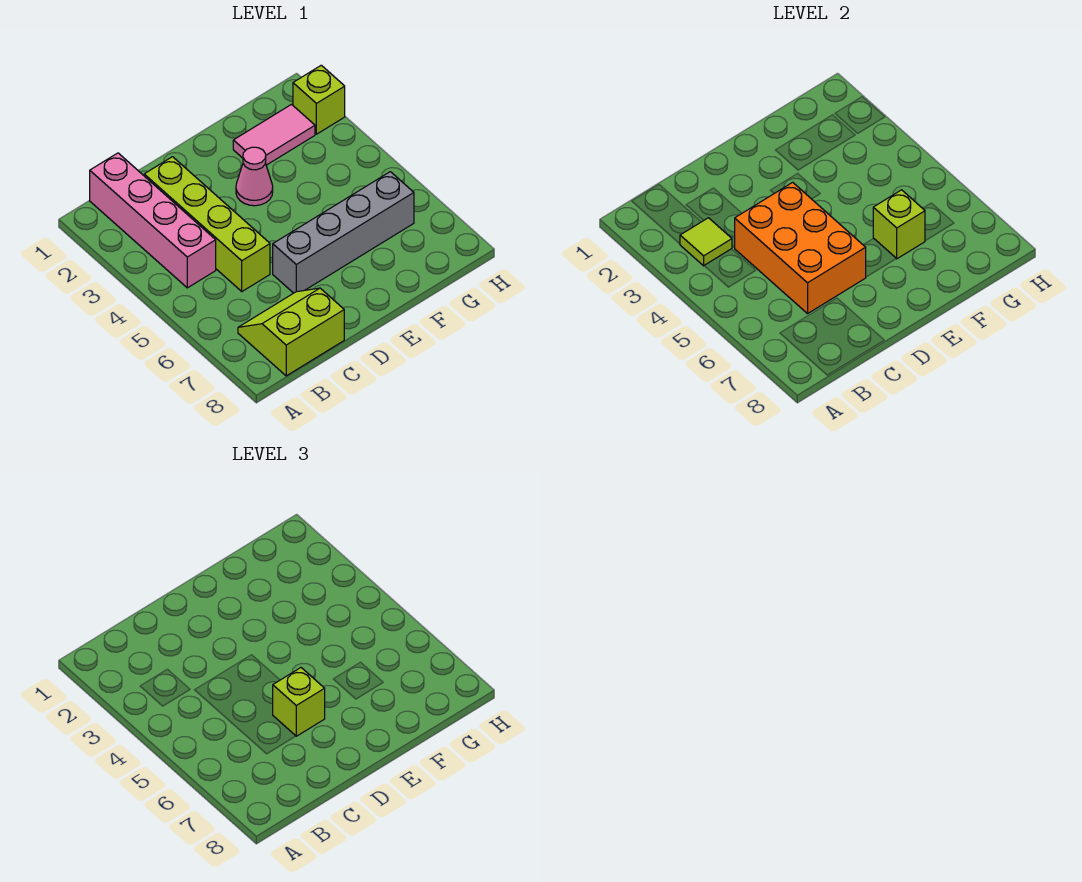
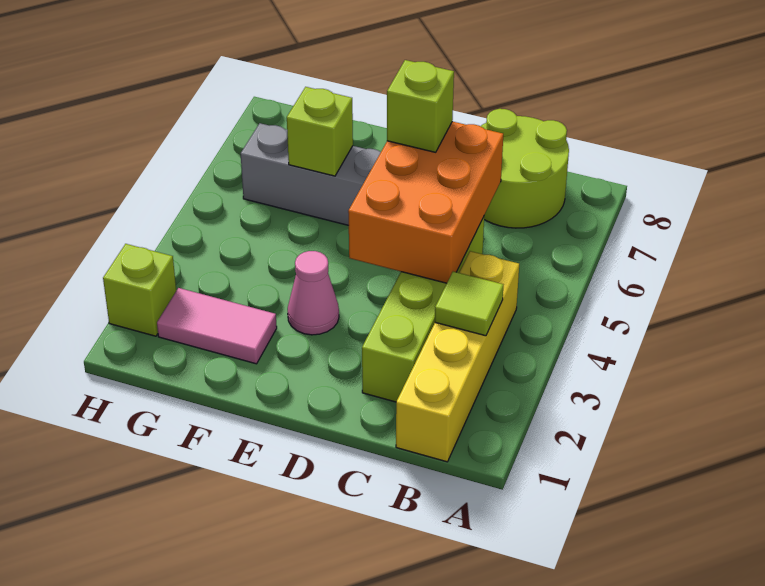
pink 1x4 brick [90,153,216,288] -> yellow 1x4 brick [396,251,519,462]
lime 2x2 slope [238,288,344,376] -> lime 2x2 round brick [481,109,569,228]

